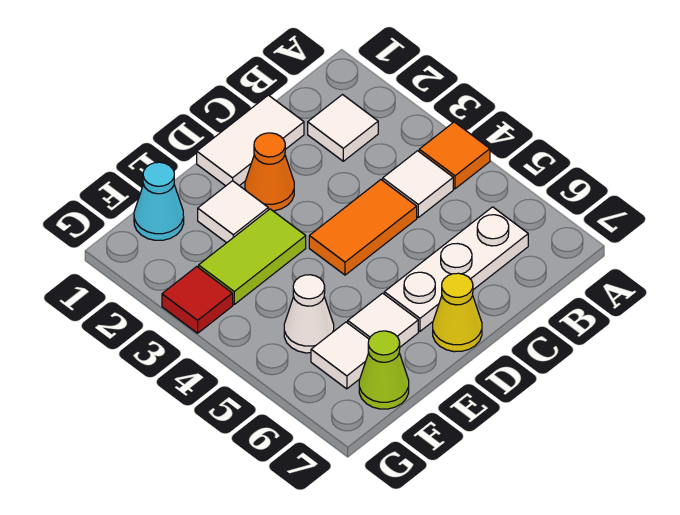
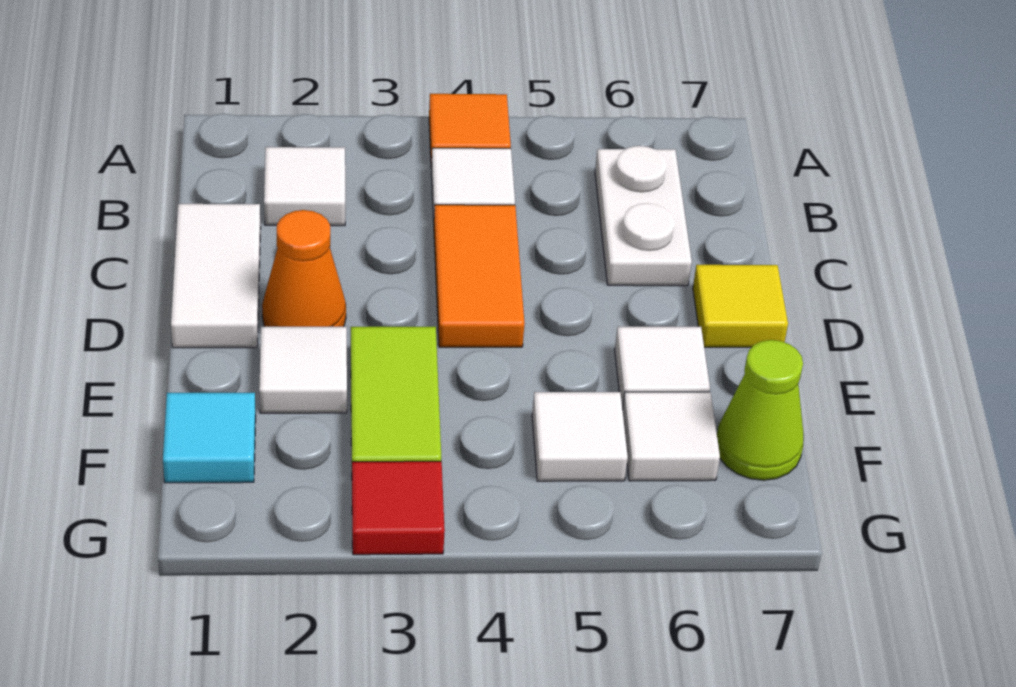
white 1x3 plate [384,207,528,331] -> white 1x2 plate [595,146,692,286]
yellow 1x1 cone [433,273,482,352] -> yellow 1x1 tile [693,265,788,347]
cyan 1x1 cone [134,162,184,240] -> cyan 1x1 tile [163,393,256,483]
white 1x1 cone [284,275,334,353] -> white 1x1 tile [532,392,628,481]

